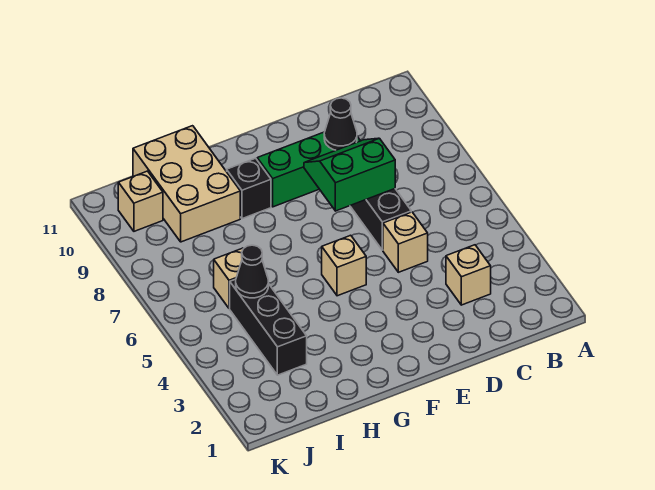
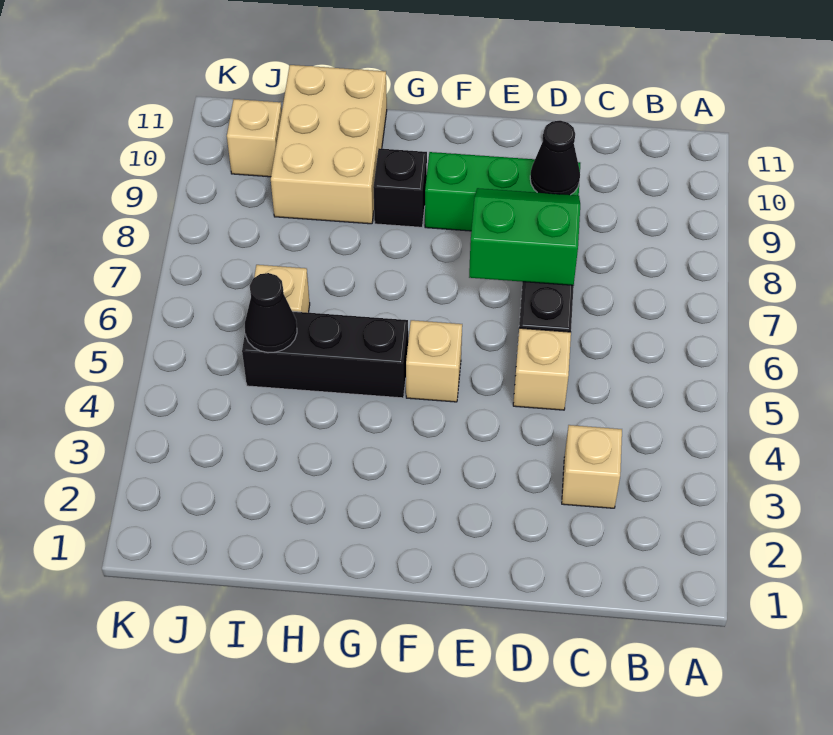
black 1x3 brick [230,279,307,375] -> black 1x3 brick turned to [242,311,408,398]

